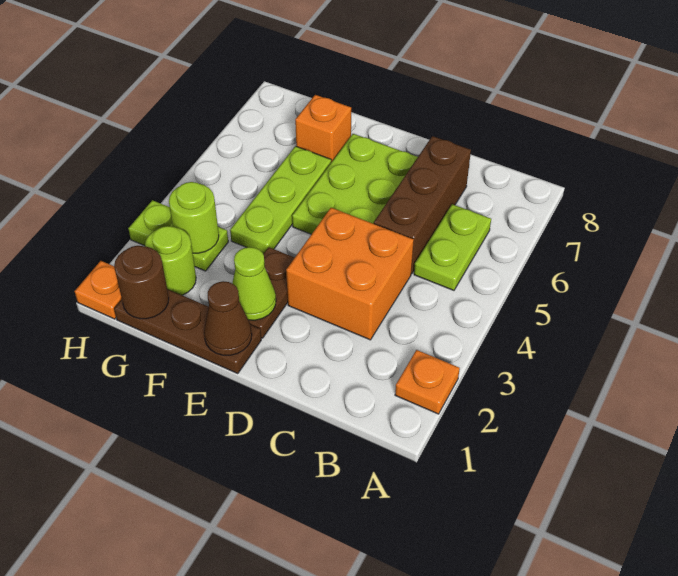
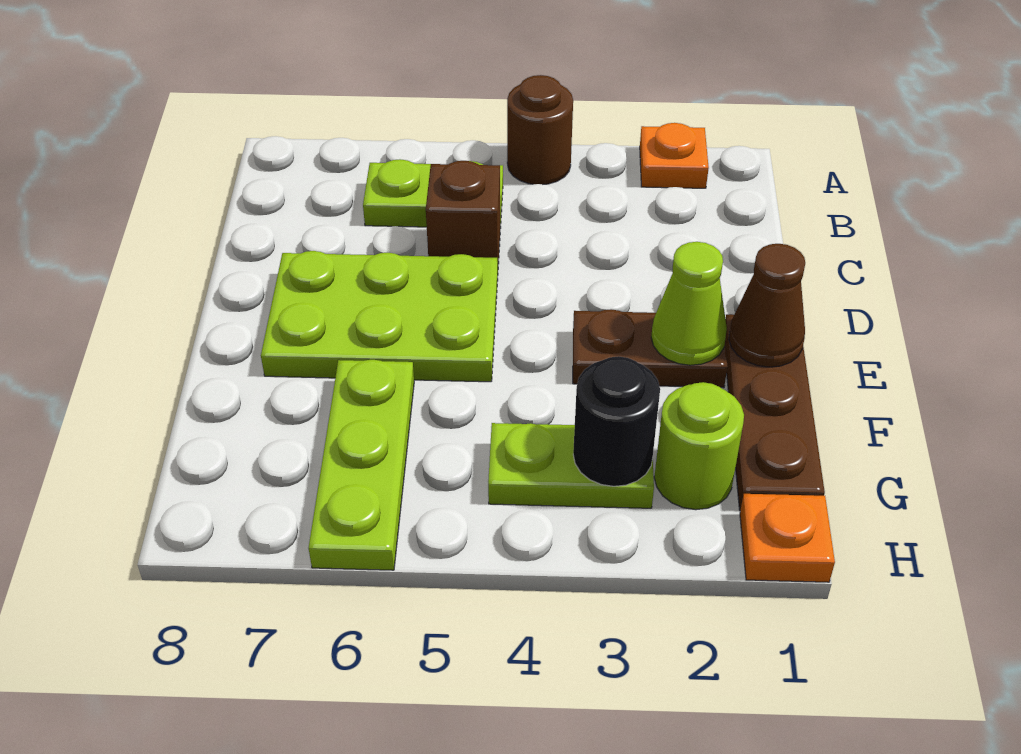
orange 2x2 brick [286,208,414,340] -> none
brown 1x3 brick [374,136,471,274] -> brown 1x1 brick [426,161,500,264]
lime 1x3 plate [230,146,331,254] -> lime 1x3 plate turned to [309,360,414,570]
orange 1x1 brick [295,95,351,162] -> none
brown 1x1 round brick [114,246,169,319] -> brown 1x1 round brick moved to [507,75,573,185]
lime 1x2 plate [128,200,228,271] -> lime 1x2 plate turned to [488,423,654,508]
lime 1x1 round brick [169,182,219,253] -> black 1x1 round brick [573,356,660,486]

